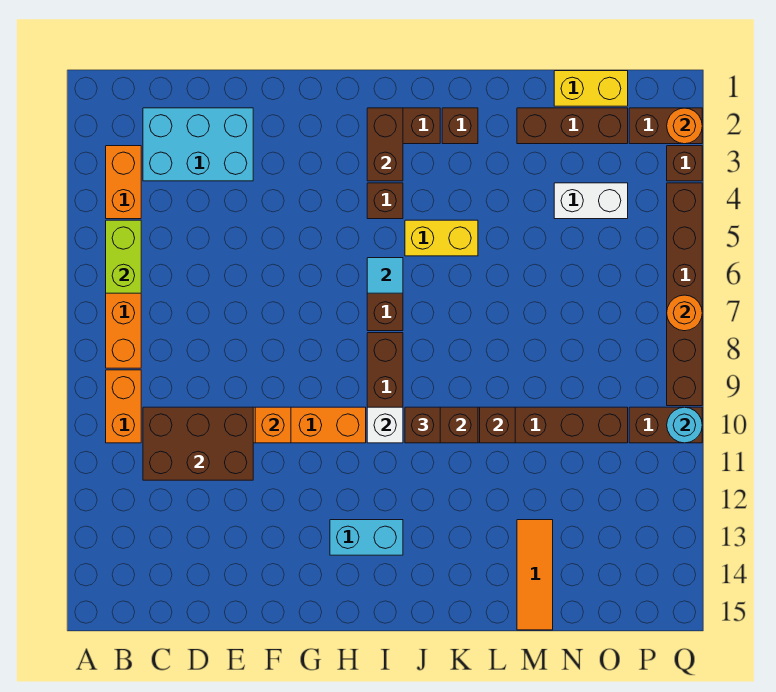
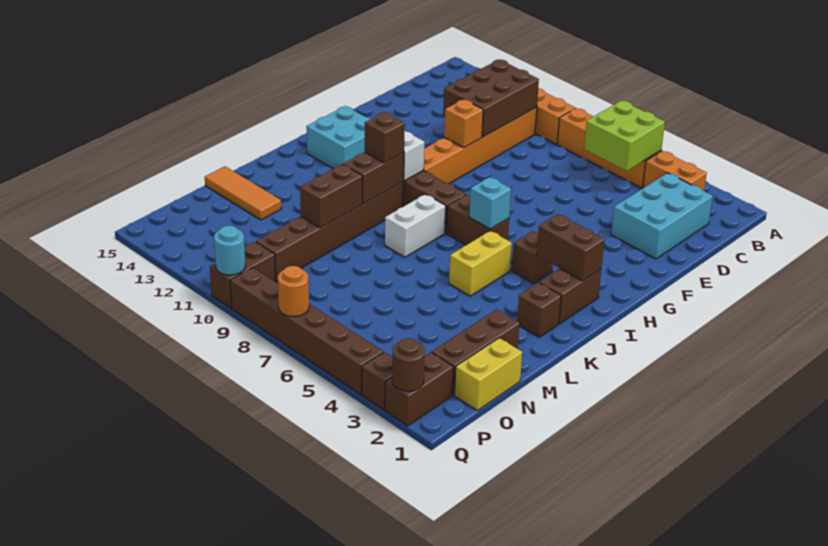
lime 1x2 brick [106,220,141,293] -> lime 2x2 brick [584,101,665,171]
cyan 1x2 brick [330,520,403,555] -> cyan 2x2 brick [306,106,371,169]
cyan 1x1 tile [367,258,403,293] -> cyan 1x1 brick [469,177,511,229]
brown 1x1 brick [480,407,515,443] -> brown 1x2 brick [300,164,362,228]
white 1x2 brick [554,183,628,219] -> white 1x2 brick moved to [385,194,446,257]
orange 1x1 round brick [667,108,702,144] -> brown 1x1 round brick [392,338,425,391]

